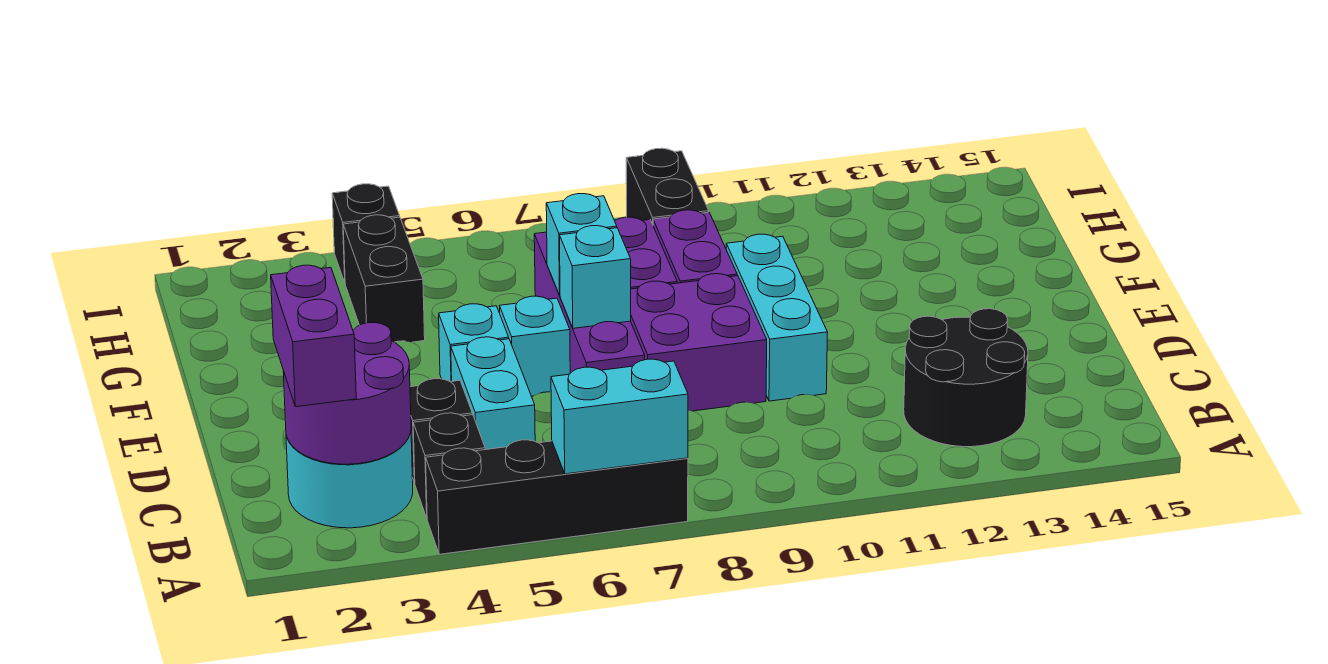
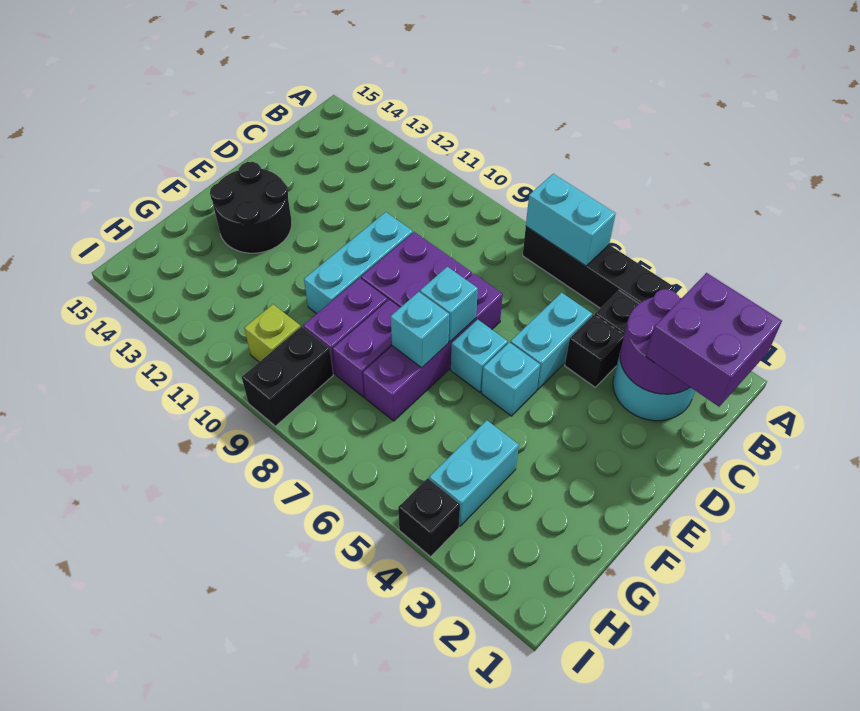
purple 1x2 brick [271,265,356,407] -> purple 2x2 brick [646,273,782,407]
black 2x2 round brick [904,309,1028,447] -> black 2x2 round brick moved to [210,162,292,253]
black 1x2 brick [343,215,425,342] -> cyan 1x2 brick [429,420,519,526]
none -> lime 1x1 brick [244,304,300,362]

